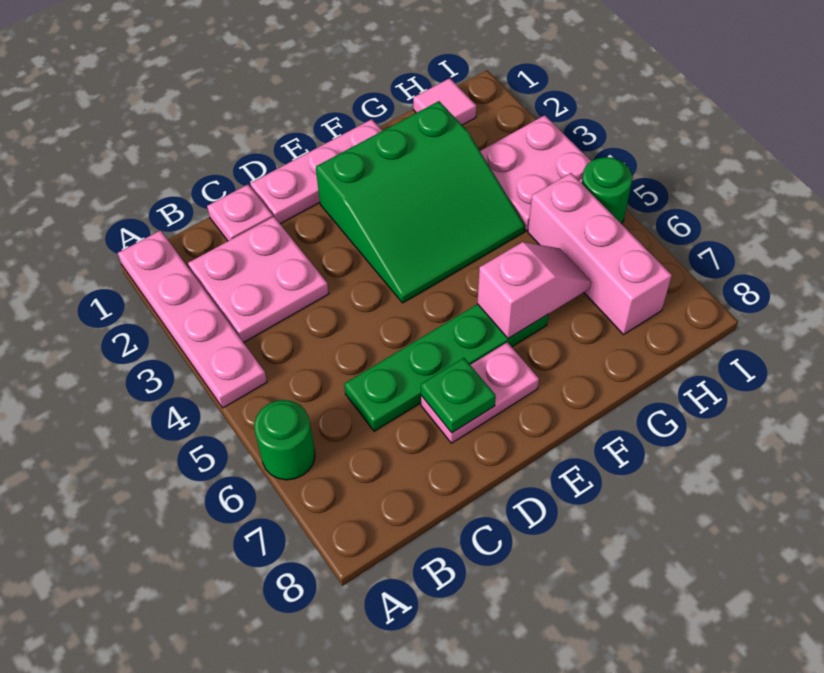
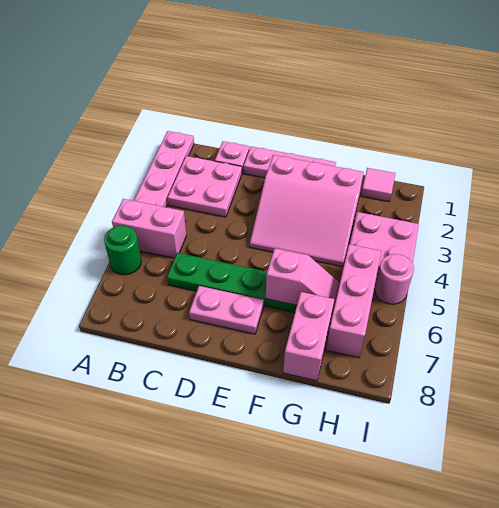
none -> pink 1x2 brick [112,199,186,258]
green 1x1 plate [421,358,496,433] -> none
green 3x3 slope [316,101,525,303] -> pink 3x3 slope [250,155,364,267]
none -> pink 1x2 brick [283,292,334,381]
green 1x1 round brick [582,157,632,224] -> pink 1x1 round brick [375,254,414,304]

